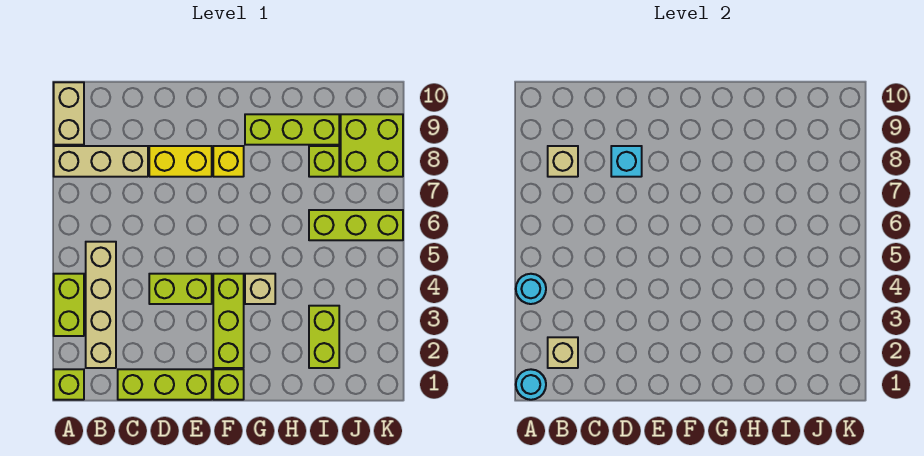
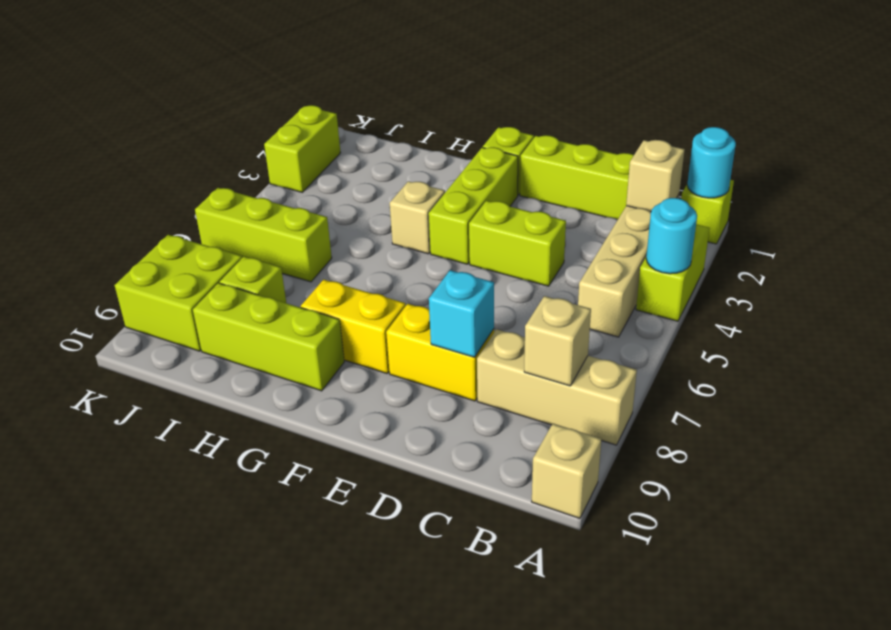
tan 1x2 brick [54,82,84,145] -> tan 1x1 brick [532,424,601,518]
yellow 1x1 brick [213,146,244,177] -> yellow 1x2 brick [301,279,406,374]
lime 1x2 brick [309,306,339,368] -> lime 1x2 brick moved to [264,105,341,192]

